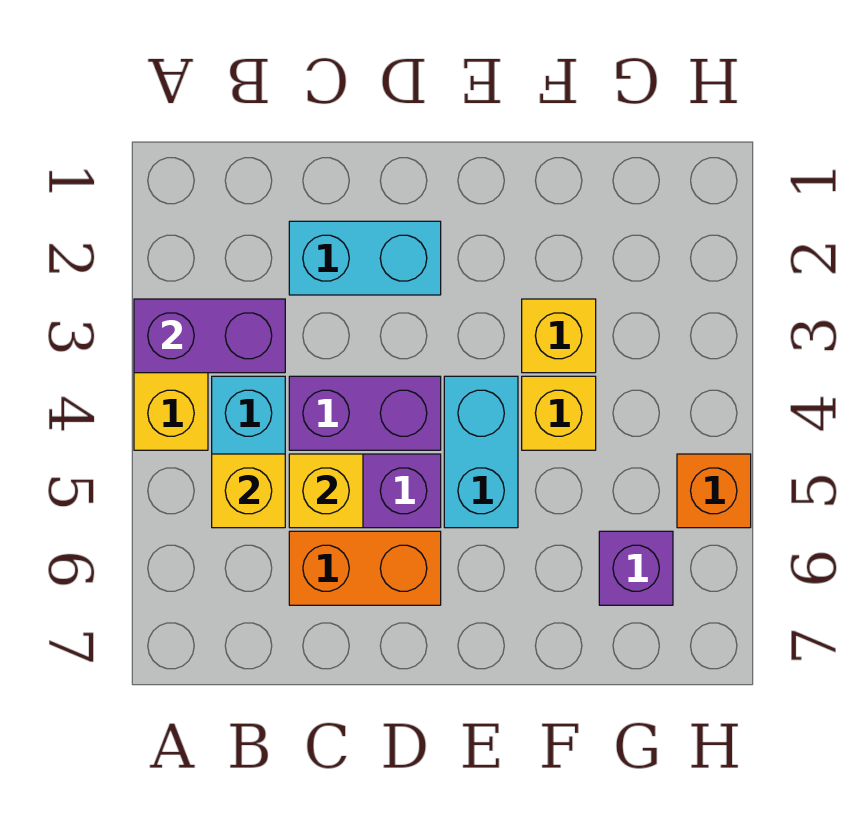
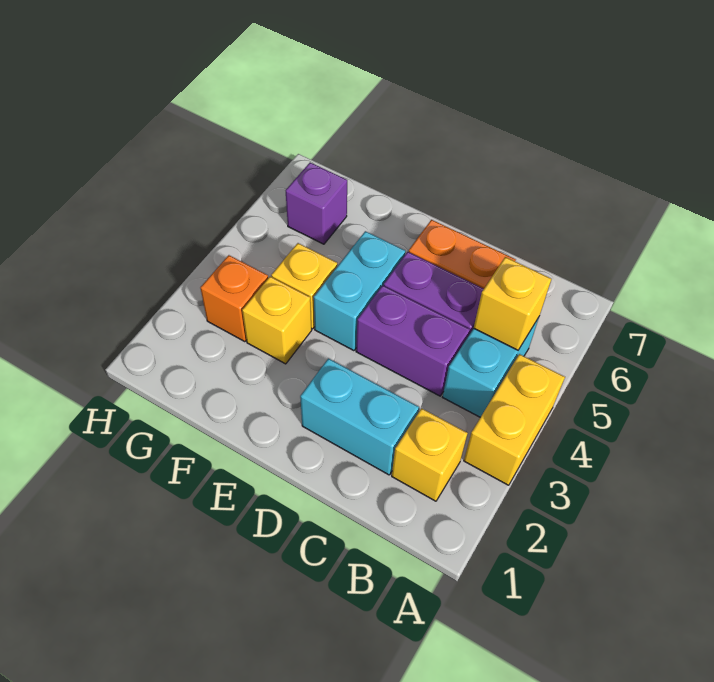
purple 1x2 brick [134,299,285,373] -> none
yellow 1x1 brick [289,454,363,528] -> yellow 1x1 brick moved to [392,408,468,501]
orange 1x1 brick [677,454,751,528] -> orange 1x1 brick moved to [201,255,268,342]

